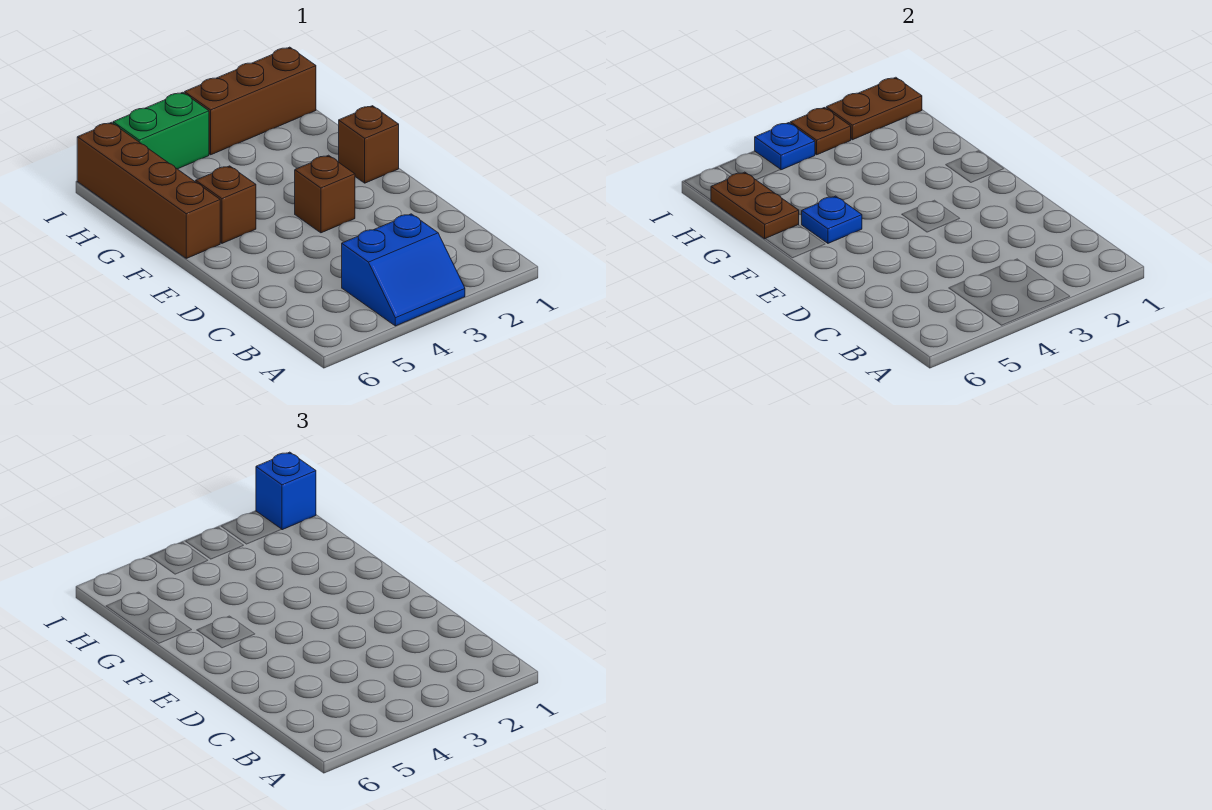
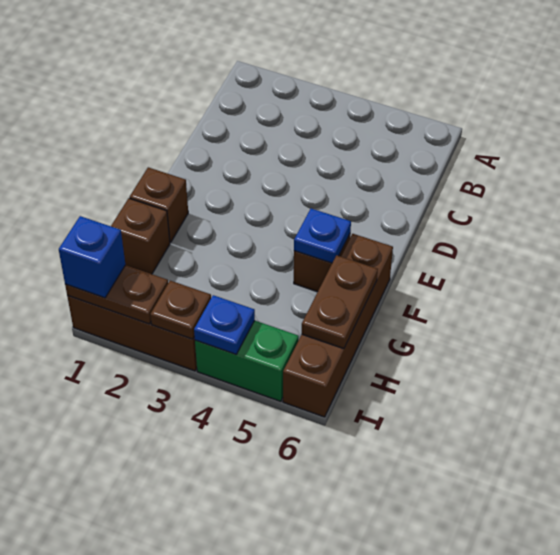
blue 2x2 slope [342,214,465,326] -> none
brown 1x1 brick [295,155,355,233] -> brown 1x1 brick moved to [111,198,170,274]

